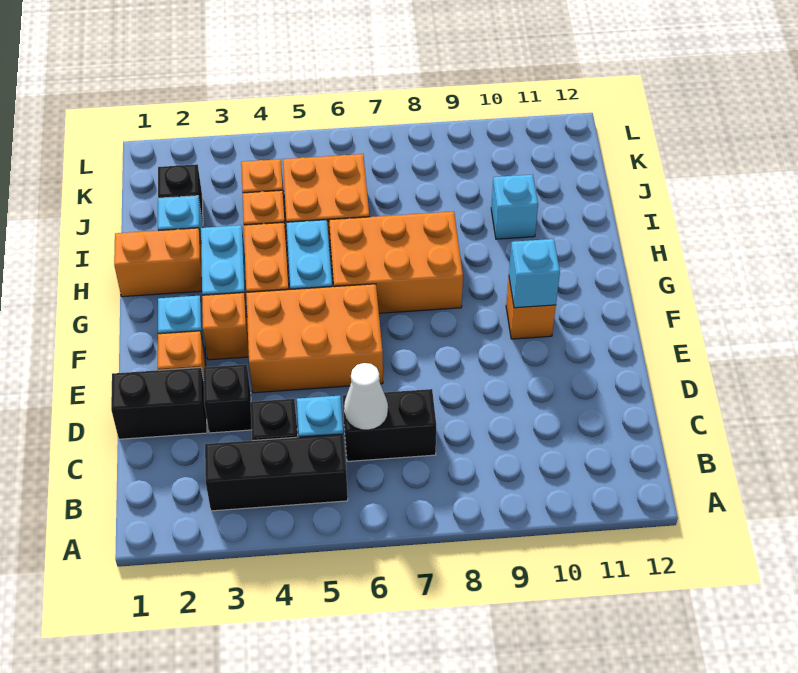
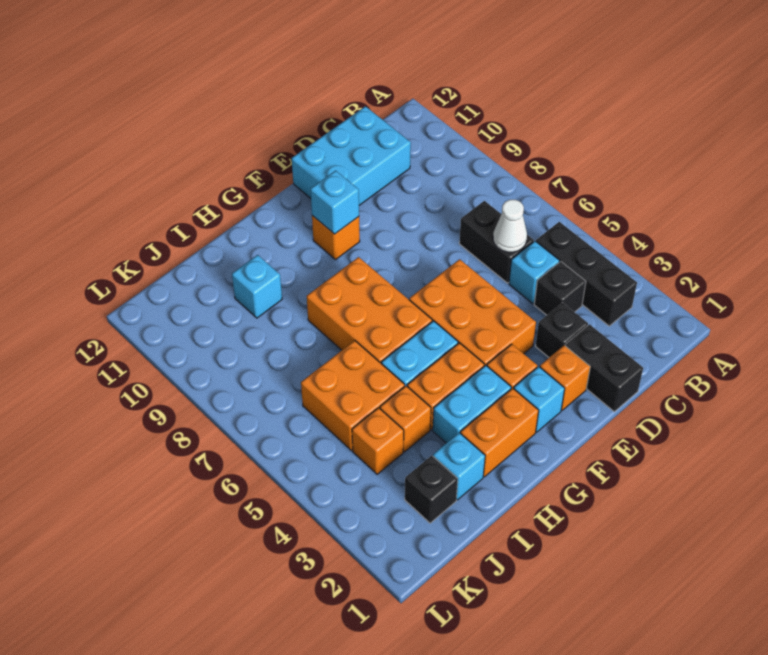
none -> cyan 2x3 brick [292,106,411,205]
orange 1x2 brick [114,228,202,297] -> orange 1x2 brick turned to [460,388,539,477]

